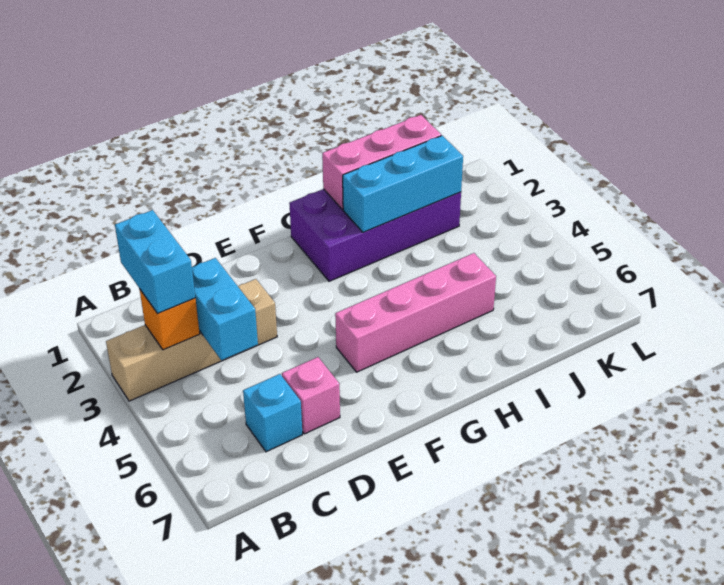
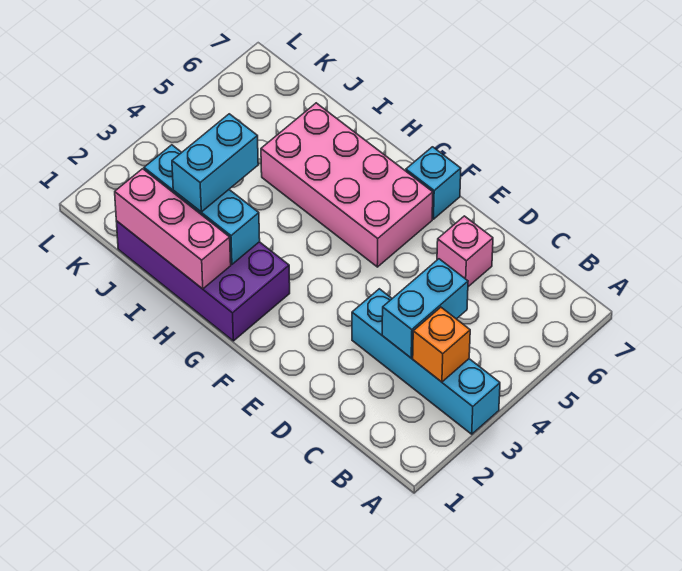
tan 1x4 brick [106,279,277,401] -> cyan 1x4 brick [352,289,500,434]
cyan 1x2 brick [115,210,195,313] -> cyan 1x2 brick moved to [172,114,258,212]
cyan 1x1 brick [243,374,302,452] -> cyan 1x1 brick moved to [406,147,461,219]
pink 1x4 brick [335,253,496,372] -> pink 2x4 brick [261,103,433,267]

